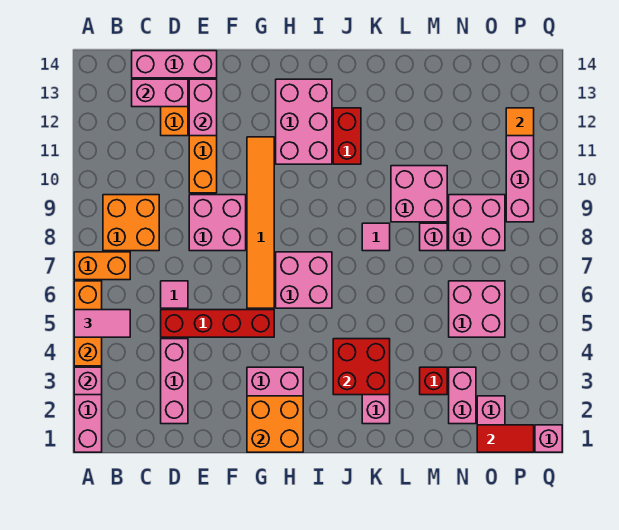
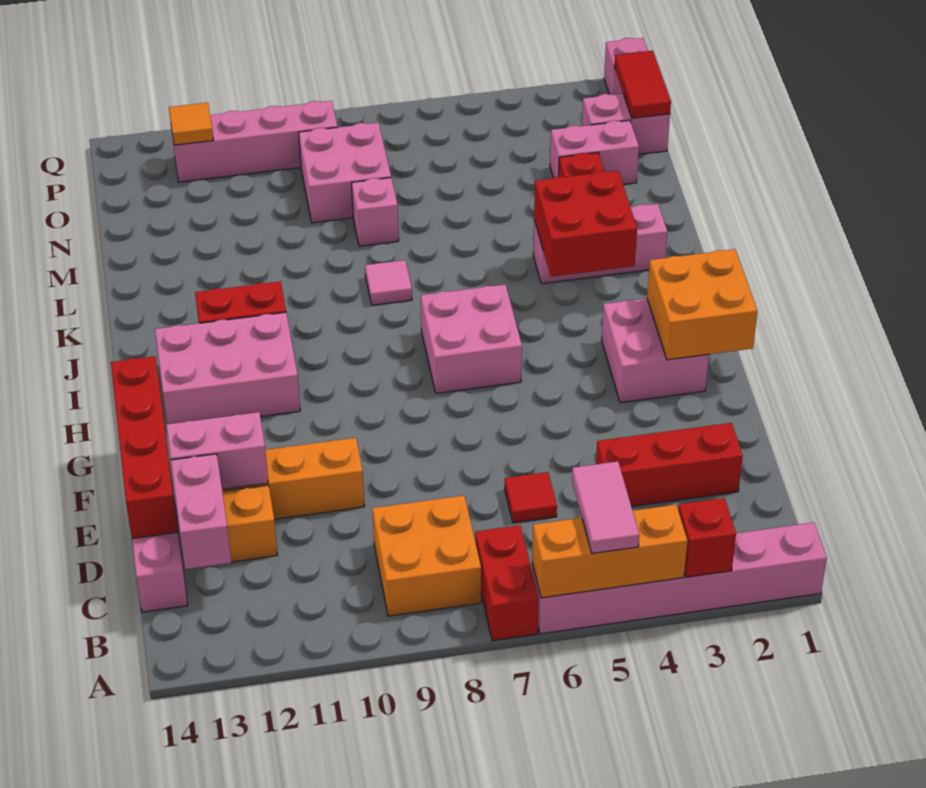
pink 1x1 brick [74,367,102,395] -> red 1x1 brick [678,498,736,577]
orange 1x2 brick [74,252,130,280] -> red 1x2 brick [475,525,539,641]
pink 1x3 brick [161,339,188,424] -> red 1x3 brick [596,423,743,507]
red 1x4 brick [161,310,274,337] -> red 1x4 brick moved to [111,356,178,539]
pink 1x1 tile [161,281,188,308] -> red 1x1 tile [505,472,557,523]
pink 2x2 brick [189,195,246,251] -> none
orange 1x6 tile [247,137,274,308] -> none
pink 2x2 brick [391,166,447,222] -> none
pink 2x2 brick [449,281,505,337] -> none

